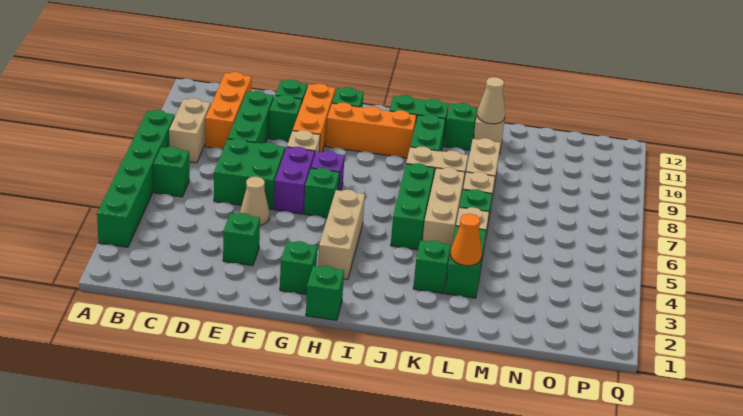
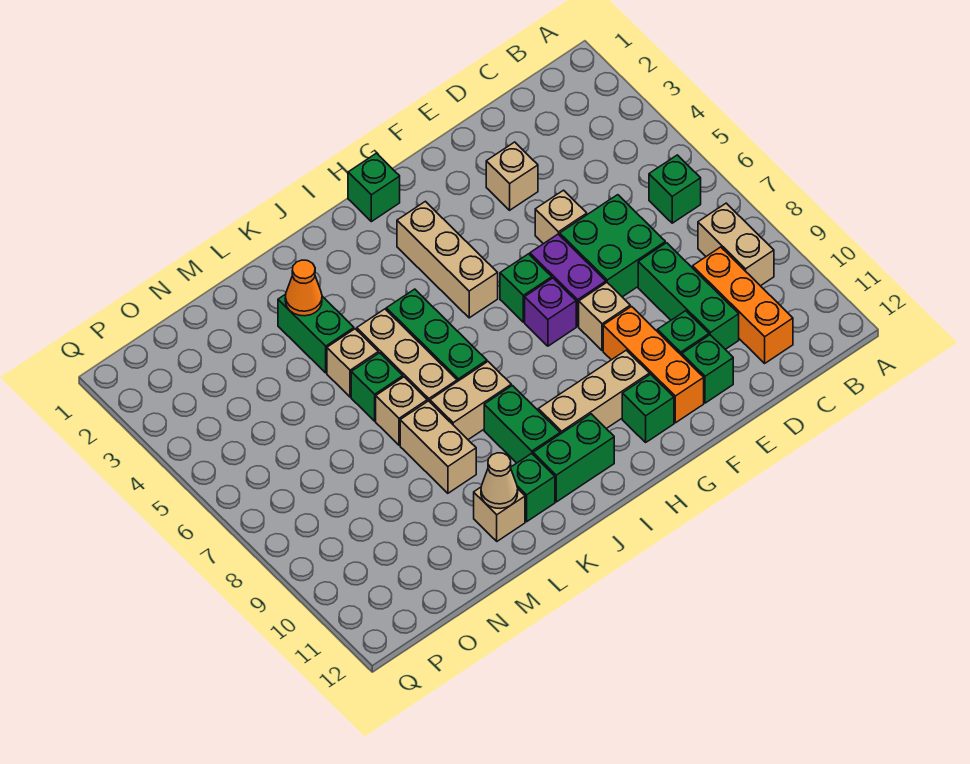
green 1x6 brick [97,110,175,247] -> none
green 1x1 brick [223,213,260,266] -> tan 1x1 brick [486,142,538,210]
tan 1x1 cone [240,177,269,225] -> tan 1x1 brick [535,190,587,244]
green 1x1 brick [280,241,317,294] -> none
orange 1x3 brick [326,103,416,158] -> tan 1x3 brick [538,350,650,434]
green 1x1 brick [413,240,451,293] -> none

